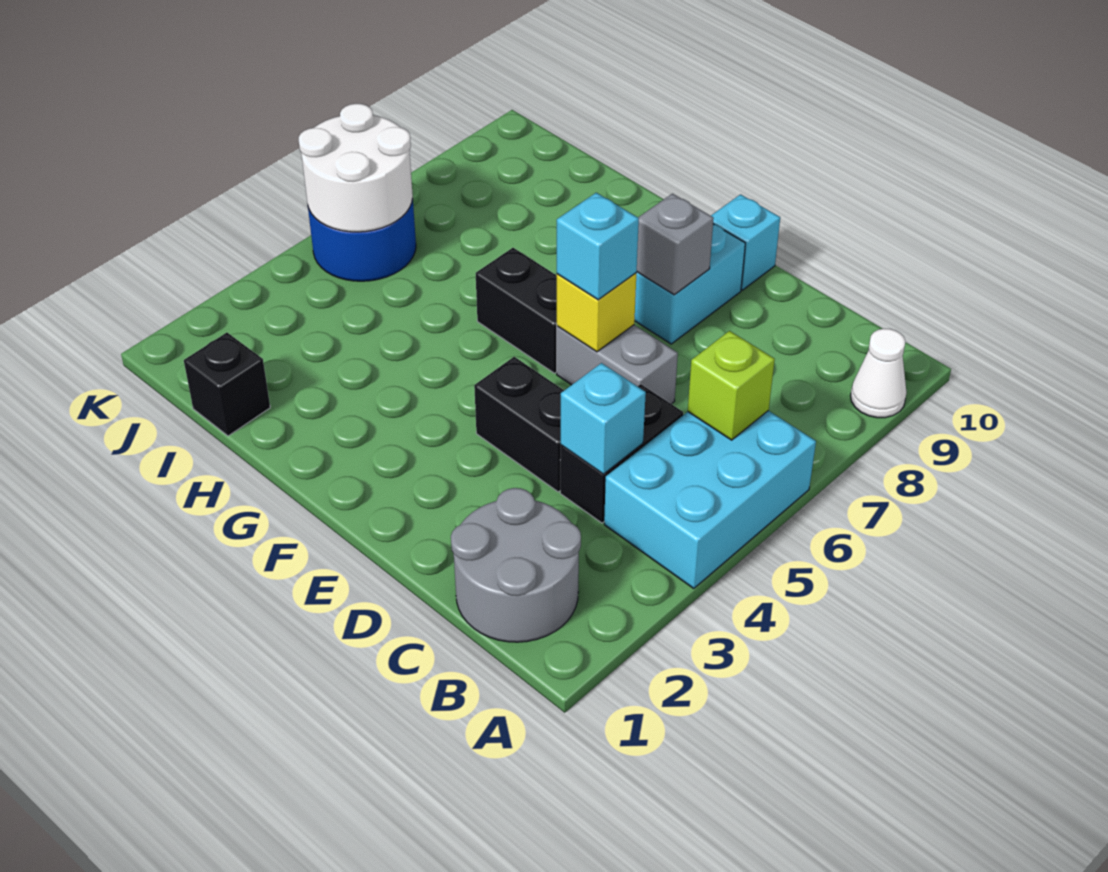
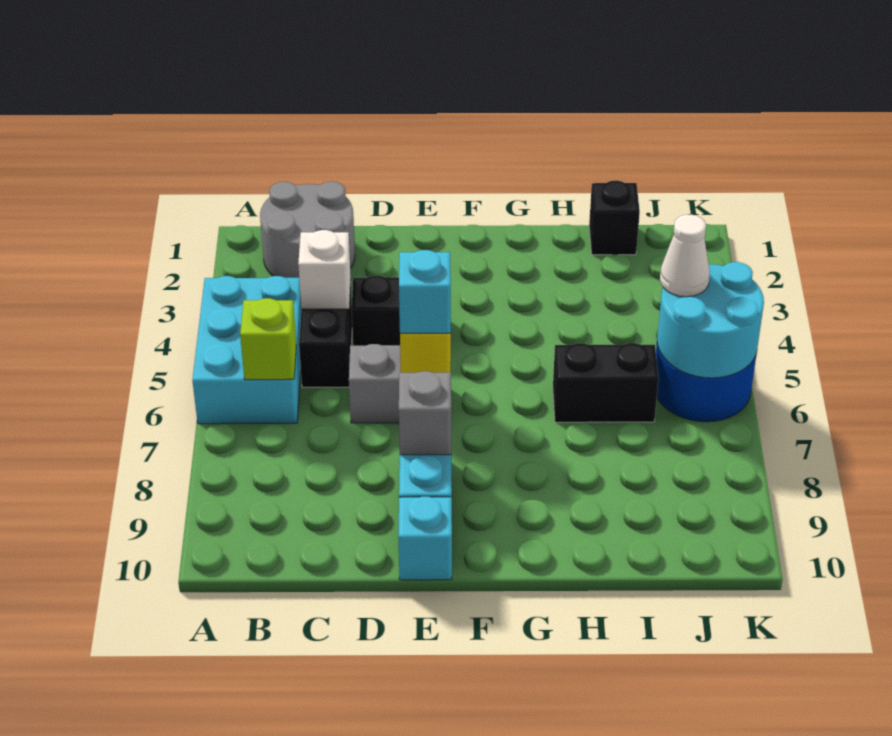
white 1x1 cone [850,329,907,418] -> white 1x1 cone moved to [660,215,710,297]
cyan 1x1 brick [561,363,646,474] -> white 1x1 brick [298,230,351,309]
black 1x2 brick [476,248,557,373] -> black 1x2 brick moved to [553,343,659,422]
white 2x2 round brick [299,104,413,232] -> cyan 2x2 round brick [657,262,764,378]

